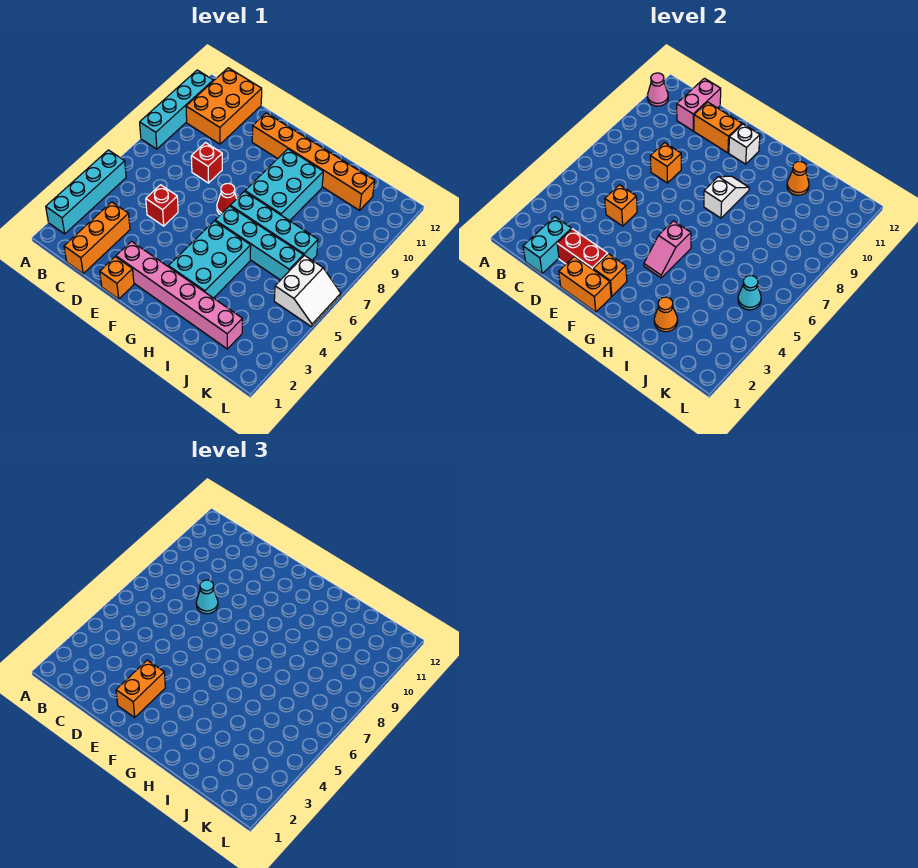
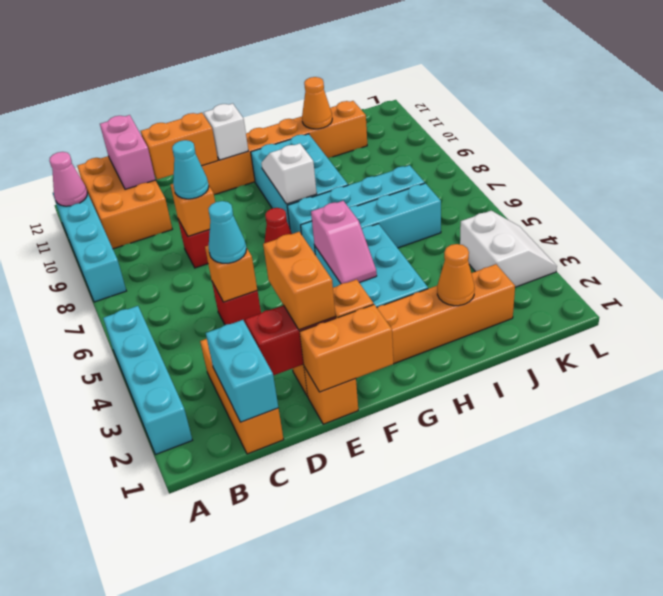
pink 1x6 brick [116,241,242,349] -> orange 1x6 brick [293,264,515,397]
white 2x2 slope [274,256,341,327] -> white 2x2 slope moved to [460,211,557,287]
cyan 1x1 cone [738,276,761,310] -> cyan 1x1 cone moved to [208,201,246,263]

